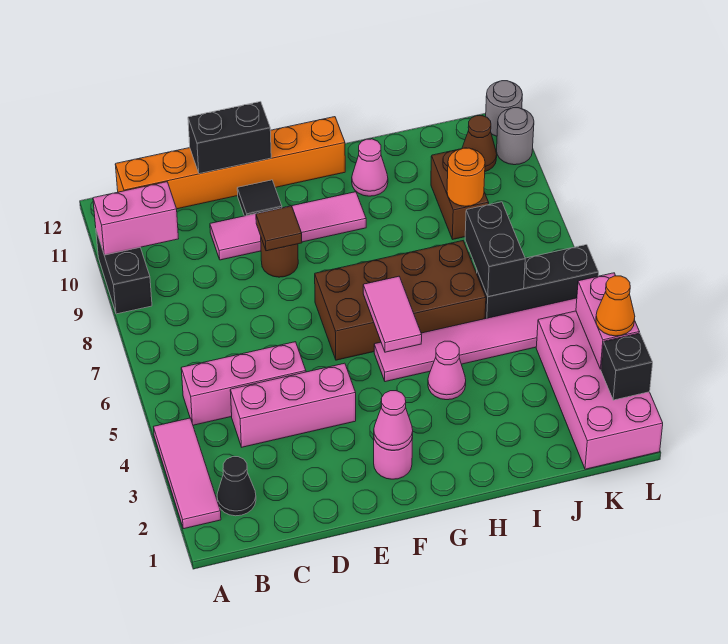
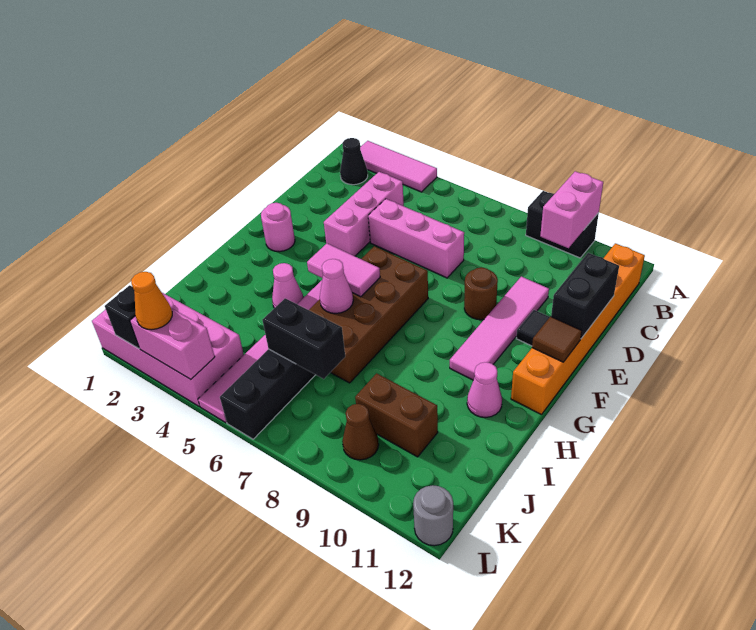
pink 1x3 brick [181,342,306,425] -> pink 1x3 brick turned to [368,199,464,278]
brown 1x1 tile [256,206,302,251] -> brown 1x1 tile moved to [532,316,582,362]
pink 1x1 cone [374,391,413,450] -> pink 1x1 cone moved to [320,259,353,313]
orange 1x1 round brick [447,148,485,206] -> none
brown 1x1 cone [462,116,497,171] -> brown 1x1 cone moved to [342,404,379,460]
grey 1x1 round brick [497,108,534,165] -> none

